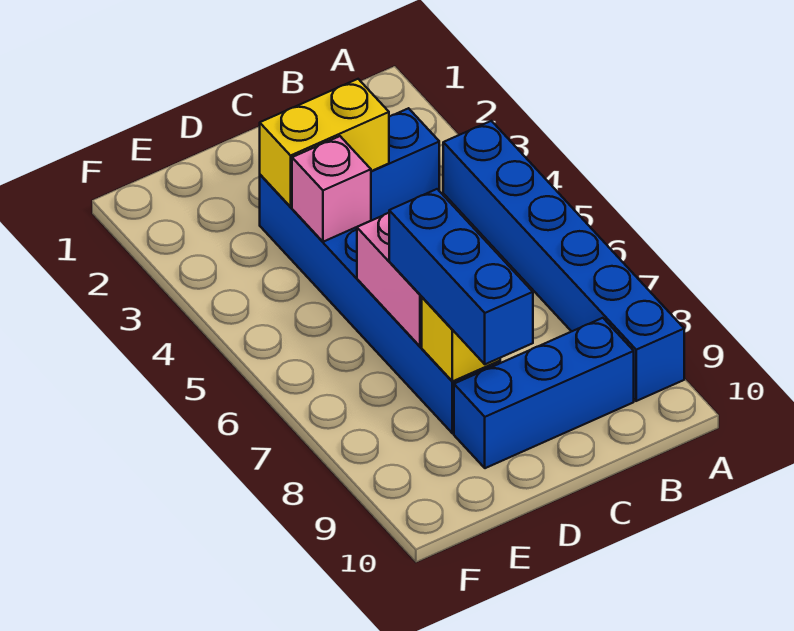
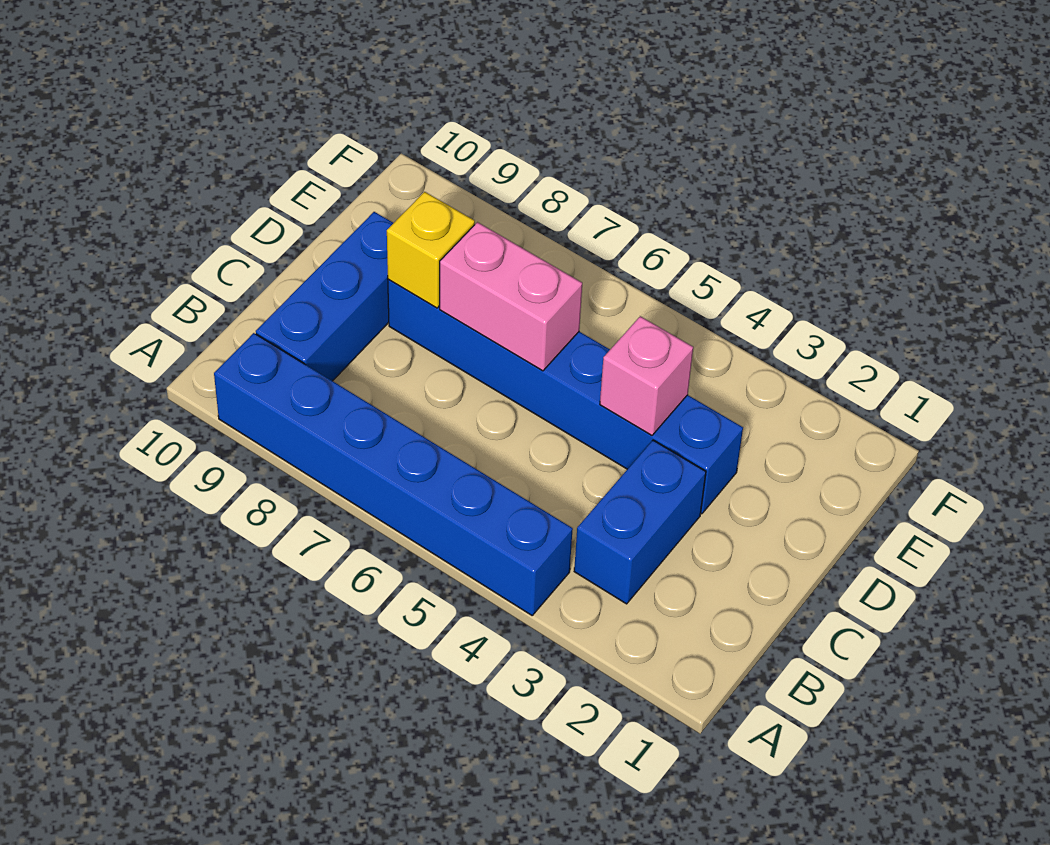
yellow 1x2 brick [260,79,389,207] -> none
blue 1x3 brick [389,189,533,364] -> none

